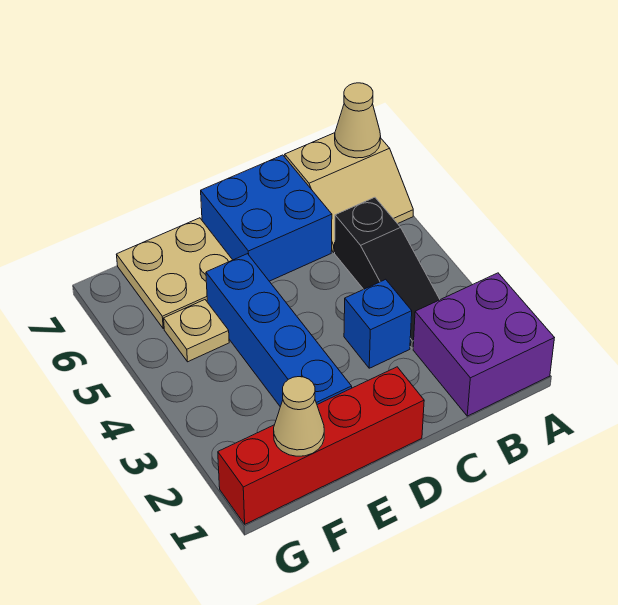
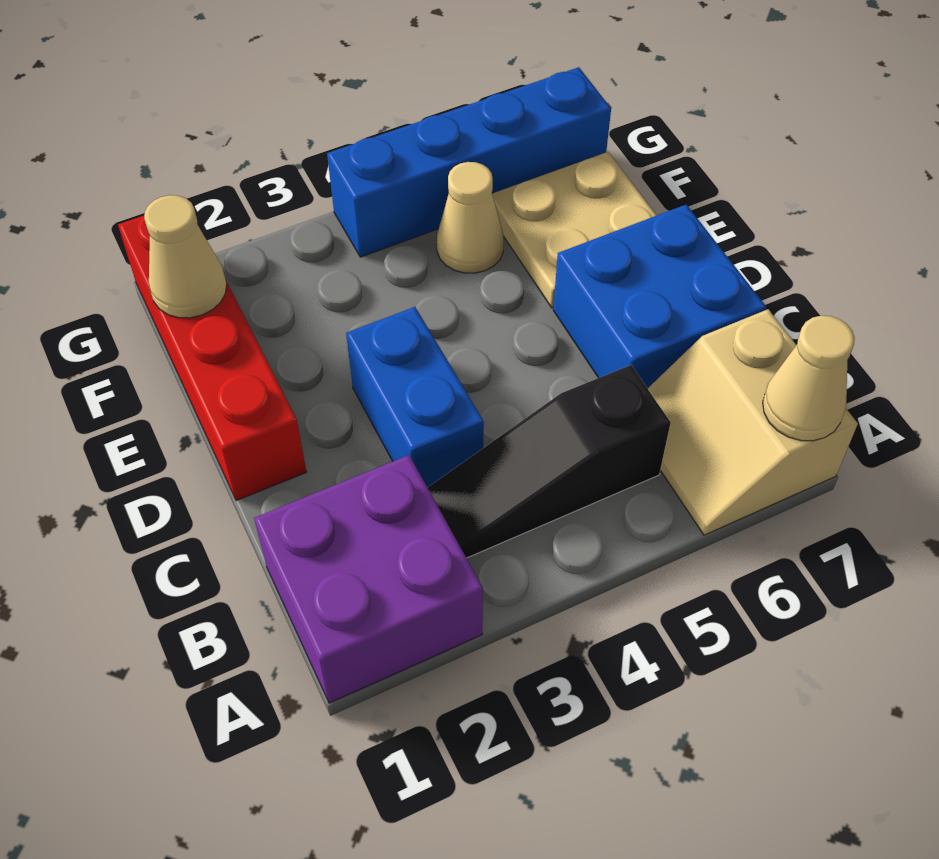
blue 1x1 brick [344,279,412,368] -> blue 1x2 brick [346,307,484,487]
blue 1x4 brick [206,254,352,407] -> blue 1x4 brick moved to [327,67,611,257]
tan 1x1 plate [164,300,229,362] -> tan 1x1 cone [437,162,504,273]

